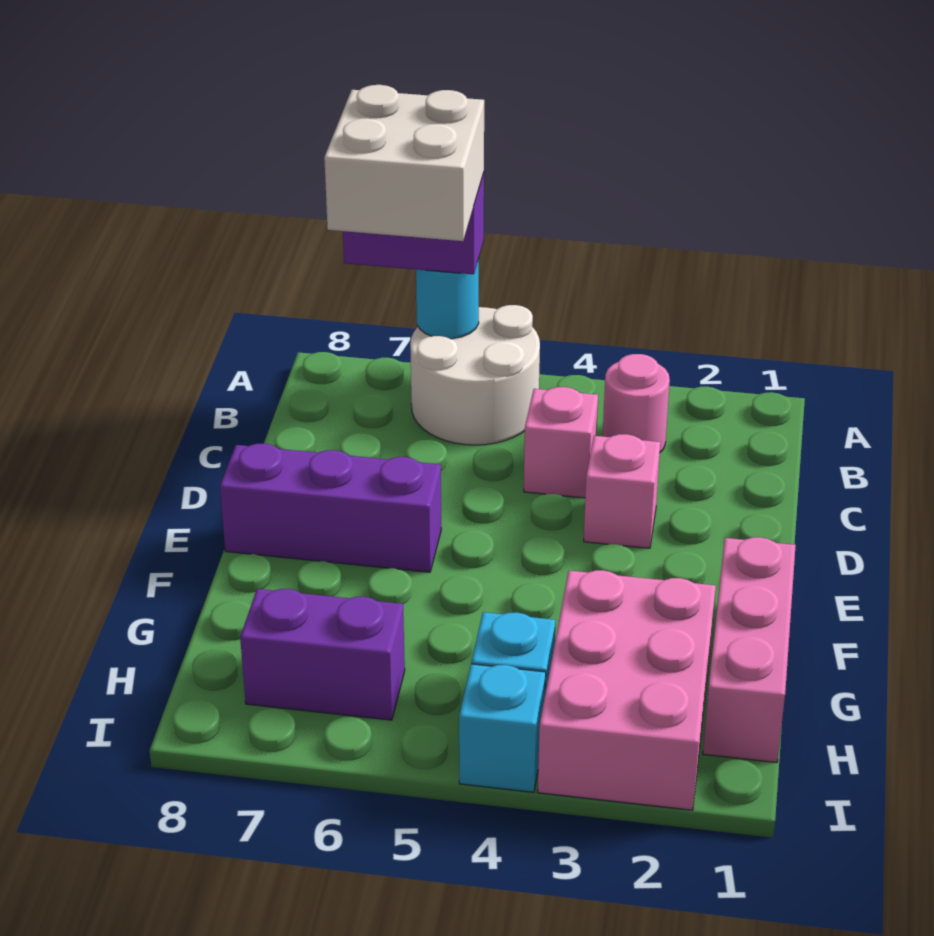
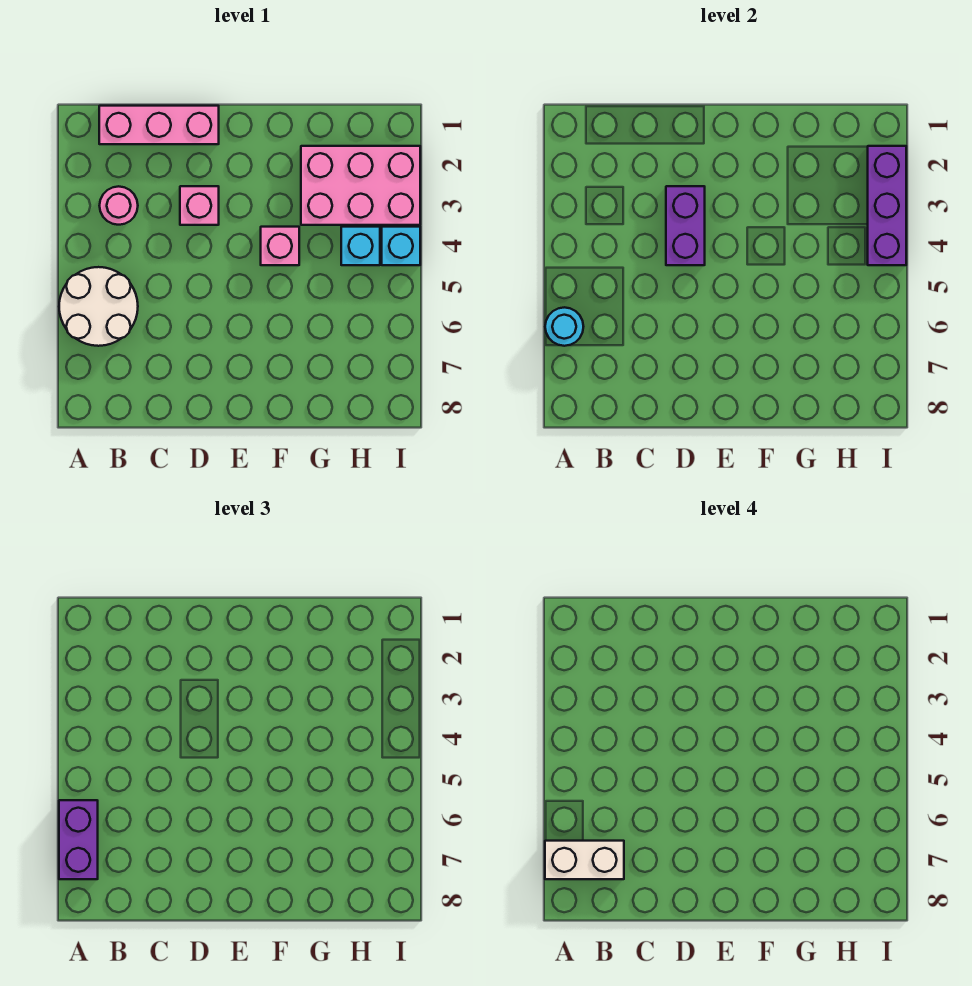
white 2x2 brick [324,85,484,241] -> white 1x2 brick [545,841,624,879]
pink 1x1 brick [524,387,598,498] -> pink 1x1 brick moved to [261,227,299,265]
purple 1x3 brick [220,444,441,572] -> purple 1x3 brick moved to [868,146,906,265]
pink 1x3 brick [703,537,796,763] -> pink 1x3 brick moved to [99,106,219,144]
purple 1x2 brick [240,589,405,720] -> purple 1x2 brick moved to [666,186,705,265]

